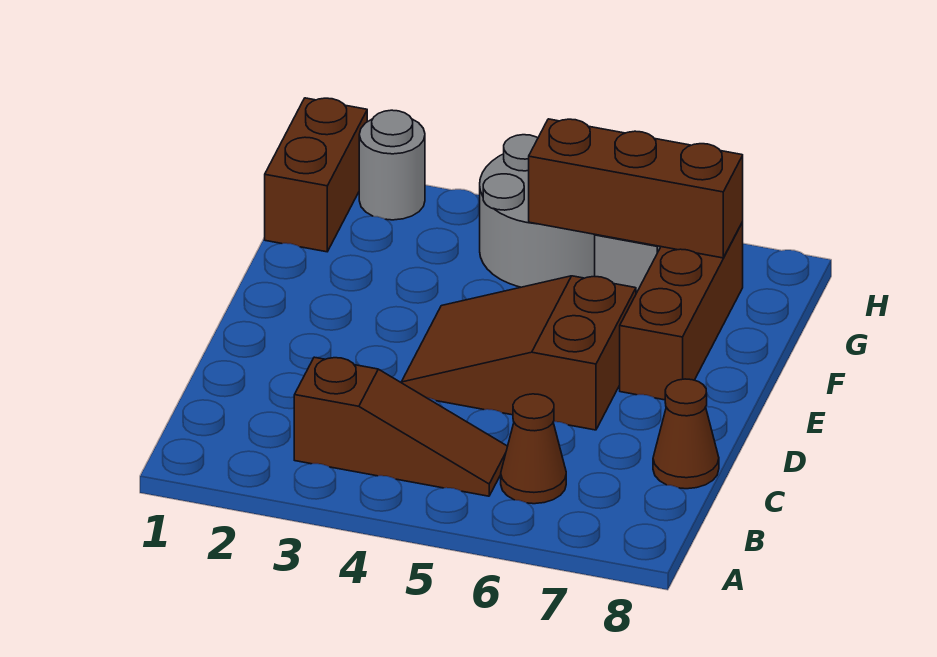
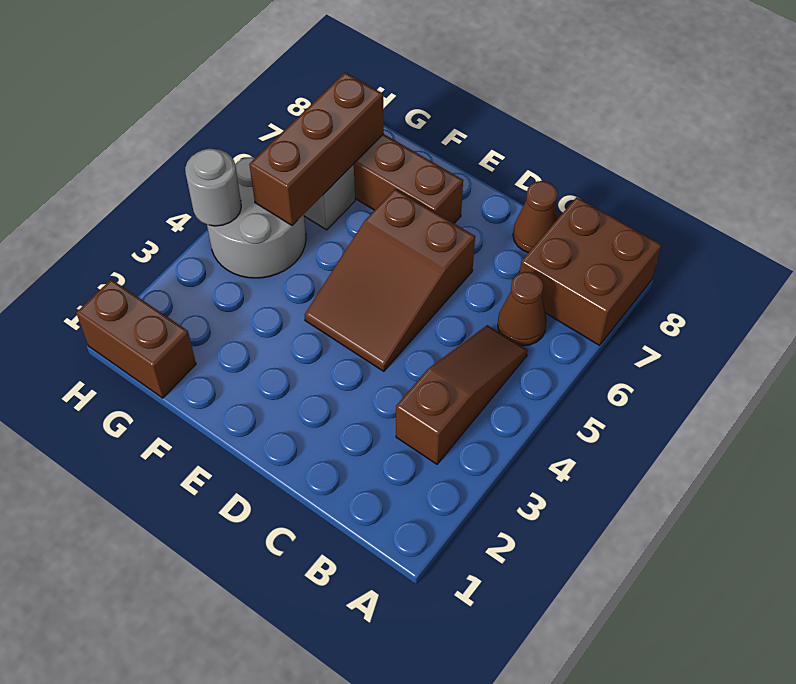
none -> brown 2x2 brick [520,197,661,345]
grey 1x1 round brick [359,110,425,220] -> grey 1x1 round brick moved to [185,149,241,226]

